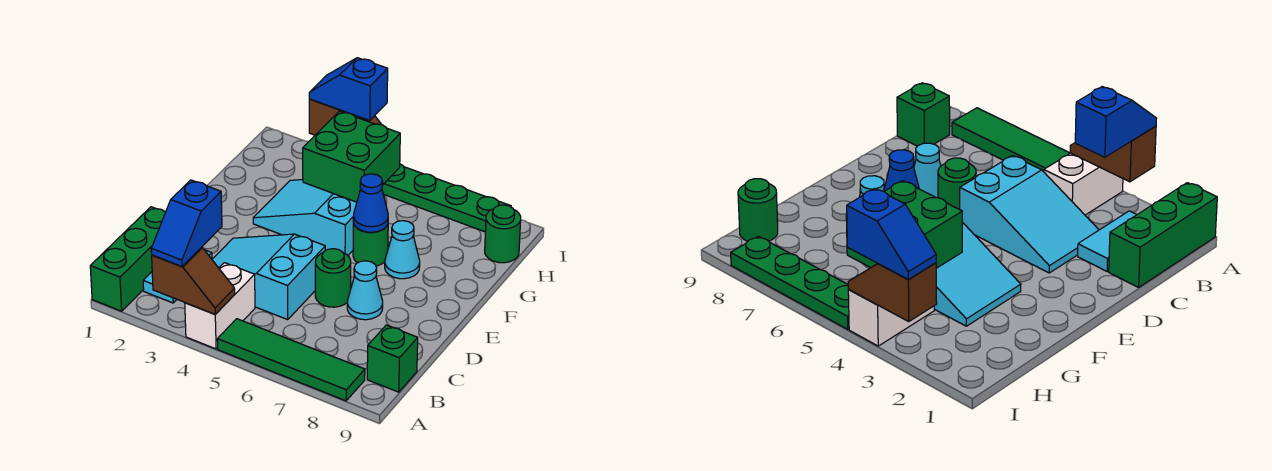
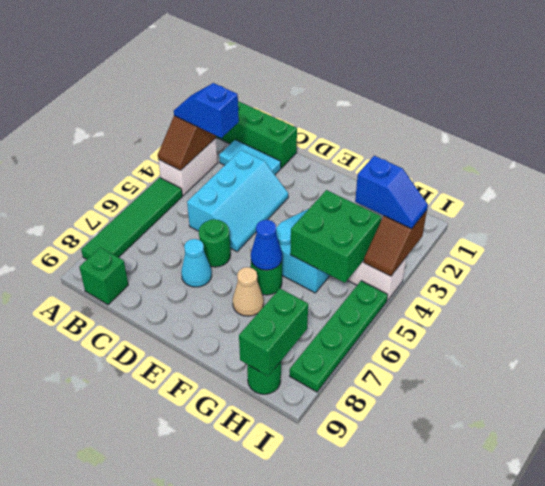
white 1x2 brick [185,263,255,349] -> white 1x2 brick turned to [159,138,218,195]
cyan 2x3 slope [212,234,325,320] -> cyan 2x3 slope turned to [187,150,288,251]
cyan 1x1 cone [385,221,420,279] -> tan 1x1 cone [233,267,264,316]
none -> green 1x2 brick [239,289,308,376]
blue 1x2 slope [309,58,388,120] -> blue 1x2 slope turned to [355,156,428,229]

